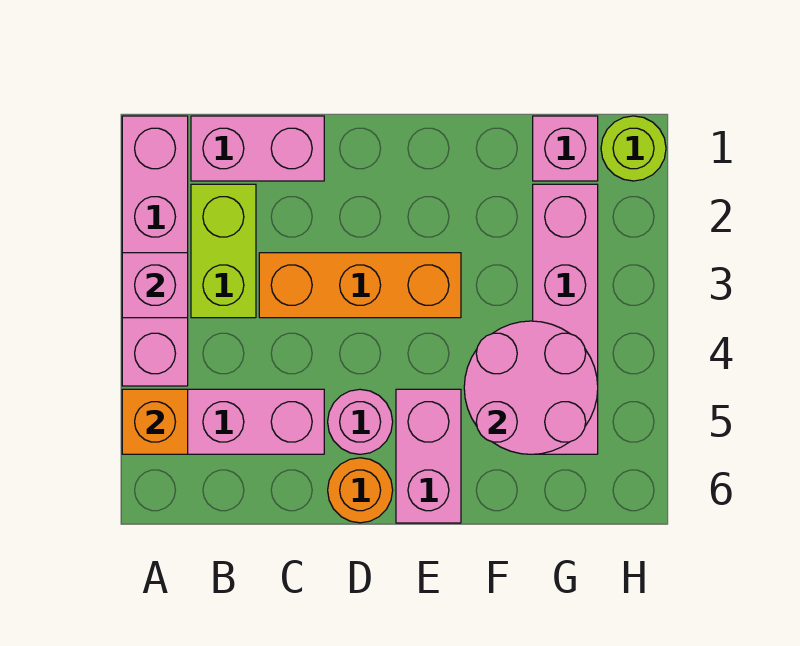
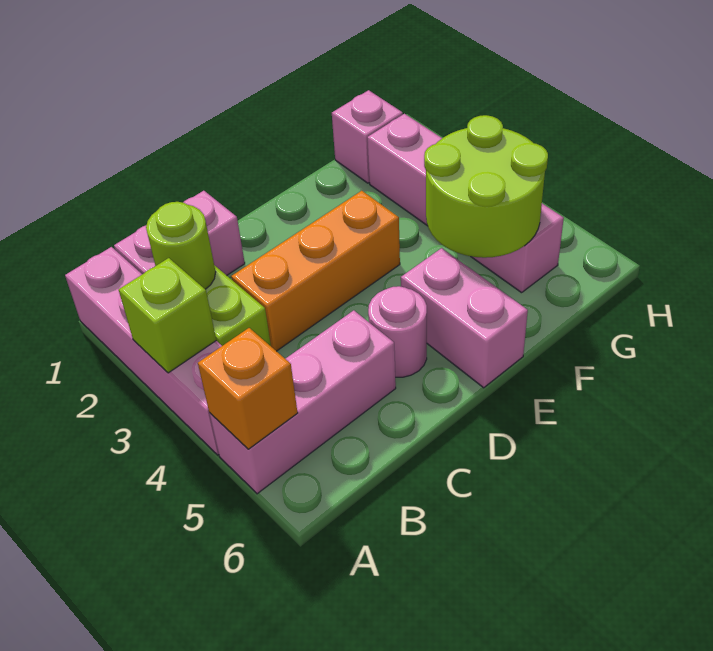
pink 1x1 brick [122,253,188,318] -> lime 1x1 brick [119,258,216,373]
orange 1x1 round brick [328,458,393,523] -> none
pink 2x2 round brick [464,321,598,454] -> lime 2x2 round brick [424,115,548,258]
lime 1x1 round brick [601,116,666,181] -> lime 1x1 round brick moved to [146,202,216,289]

